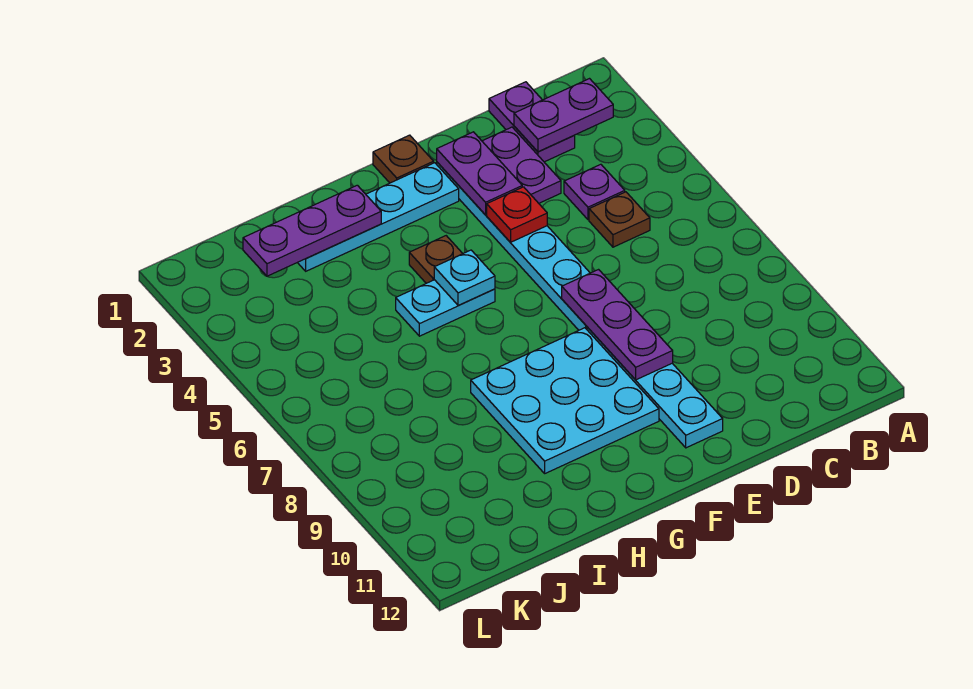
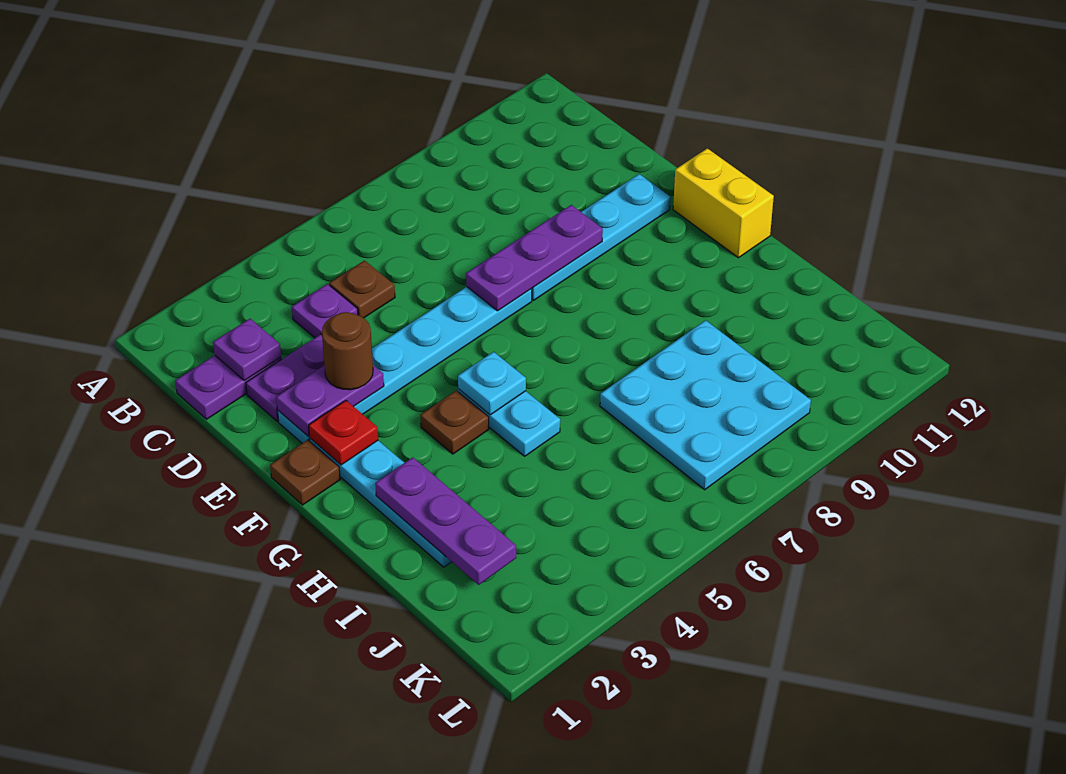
purple 1x2 plate [514,79,613,152] -> purple 1x1 plate [213,319,281,380]
none -> brown 1x1 round brick [322,312,373,390]
red 1x1 plate [487,187,547,242] -> red 1x1 plate moved to [309,401,378,465]
cyan 3x3 plate [471,328,659,473] -> cyan 3x3 plate moved to [600,320,811,490]
none -> yellow 1x2 brick [673,148,774,258]

